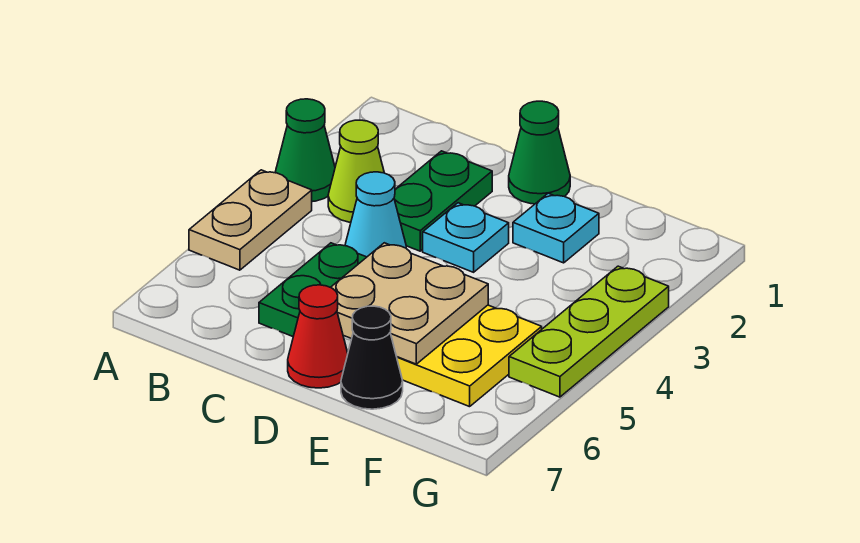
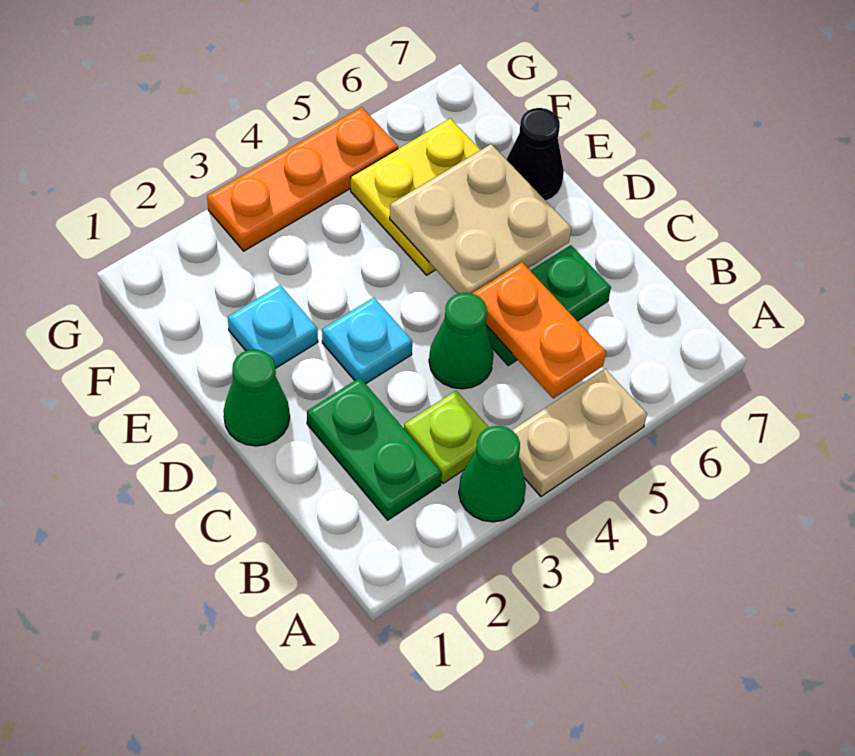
lime 1x1 cone [328,120,384,223] -> lime 1x1 plate [404,391,489,483]
none -> orange 1x2 plate [472,262,606,398]
green 1x2 plate [394,151,492,251] -> green 1x2 plate turned to [307,378,442,520]
cyan 1x1 cone [345,172,406,257] -> green 1x1 cone [429,293,494,389]
red 1x1 cone [288,285,348,388] -> none
lime 1x3 plate [509,266,669,397] -> orange 1x3 plate [207,107,398,251]

